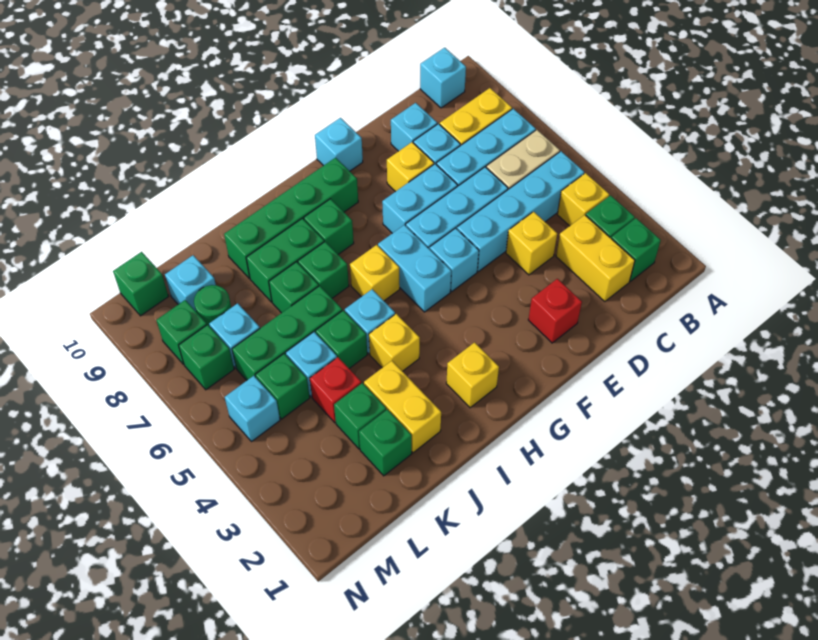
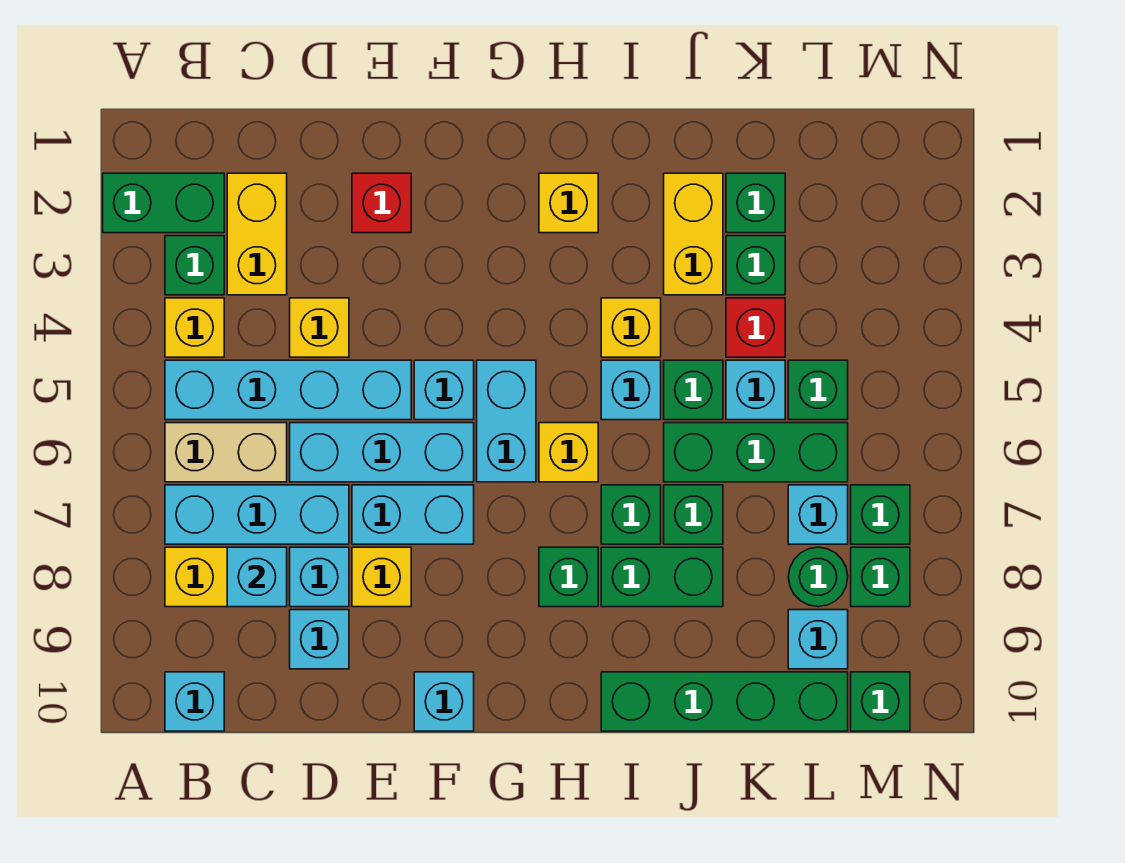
green 1x1 brick [611,218,661,281] -> green 1x2 brick [103,173,224,233]
green 1x4 brick [224,158,358,278] -> green 1x4 brick moved to [601,672,848,731]
cyan 1x1 brick [225,376,280,442] -> cyan 1x1 brick moved to [227,547,287,607]

